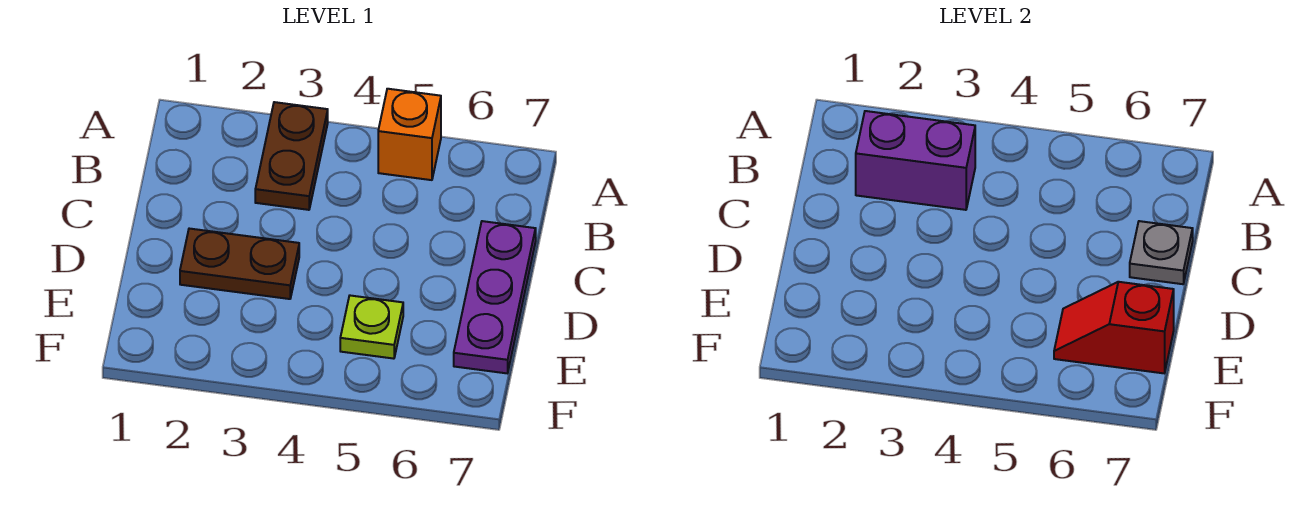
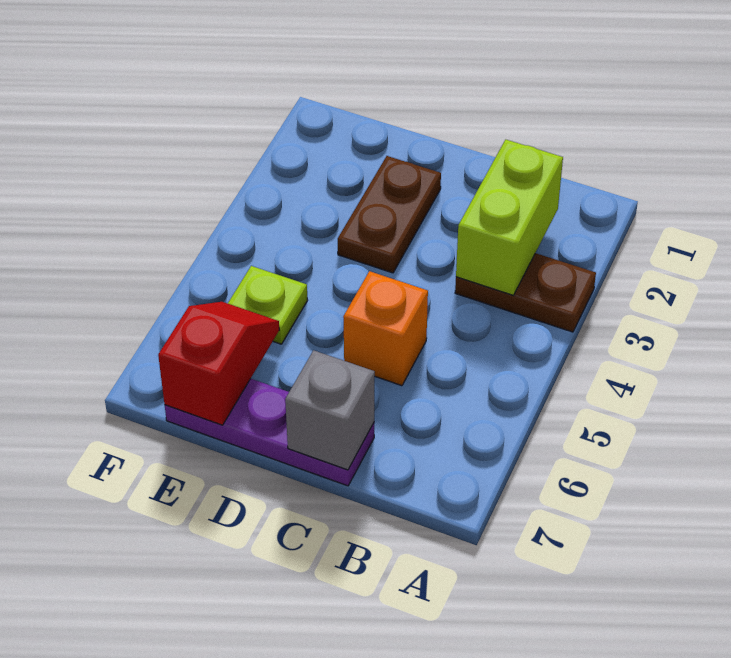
orange 1x1 brick [378,89,441,180] -> orange 1x1 brick moved to [343,271,428,386]
purple 1x2 brick [856,111,975,210] -> lime 1x2 brick [456,140,563,295]
grey 1x1 plate [1130,221,1193,284] -> grey 1x1 brick [285,350,375,470]

